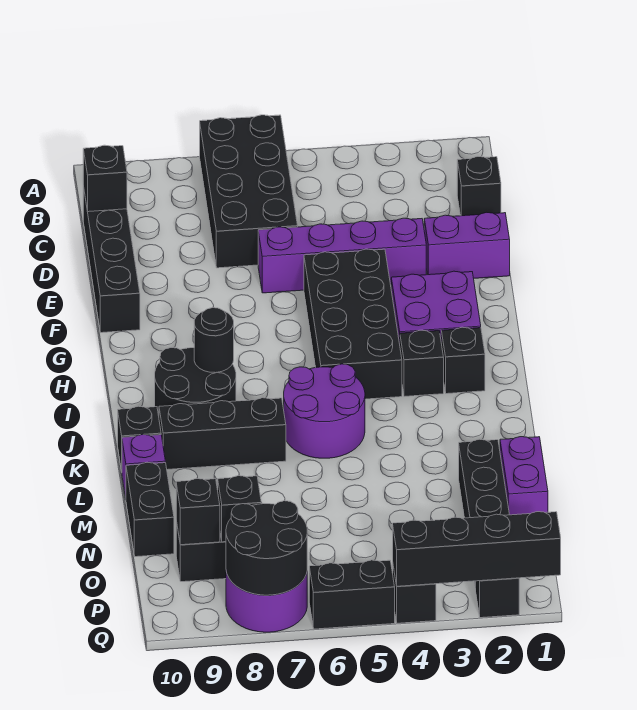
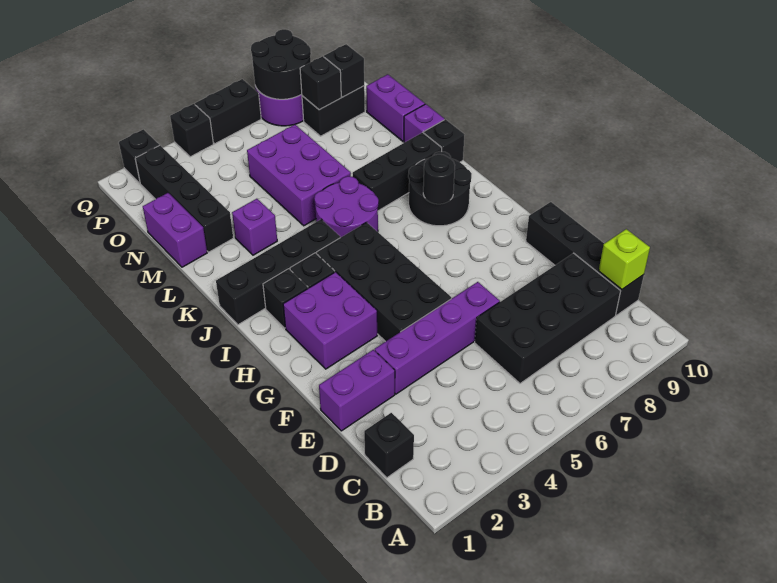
black 2x4 brick [200,115,298,268] -> black 2x4 brick turned to [475,253,621,383]
black 1x1 brick [83,145,127,212] -> lime 1x1 brick [599,229,650,289]
none -> purple 1x1 brick [232,199,277,255]
none -> purple 2x3 brick [247,125,351,226]
black 1x2 brick [126,462,174,557] -> purple 1x2 brick [366,74,425,141]
black 1x4 brick [393,512,561,586] -> black 1x4 brick moved to [216,219,340,325]

